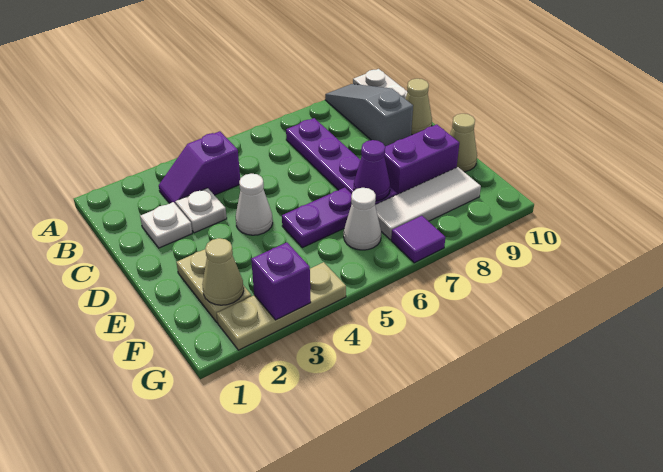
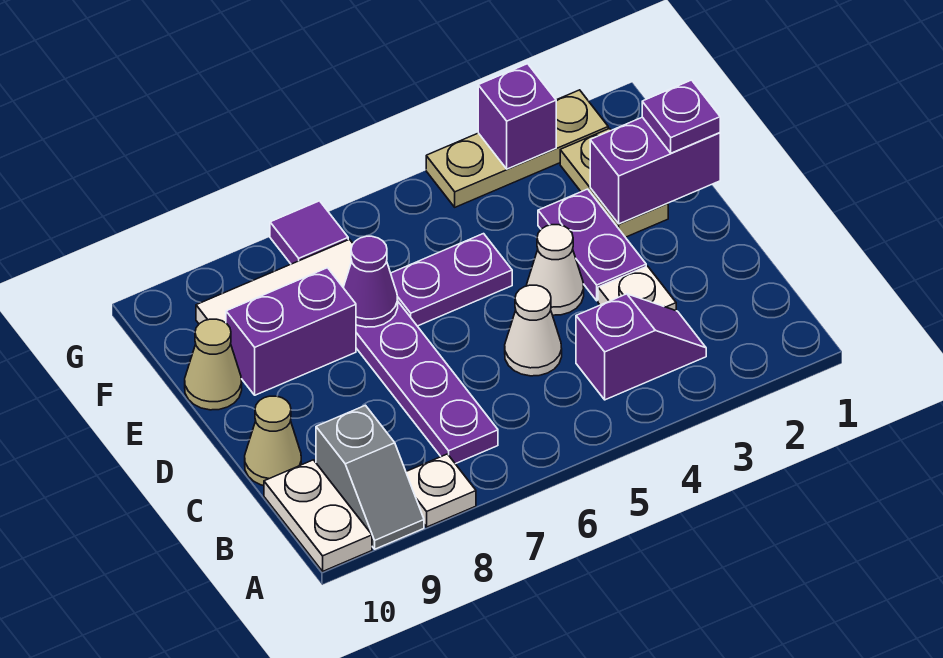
grey 1x3 slope [325,84,413,146] -> grey 1x2 slope [316,405,424,549]
white 1x1 plate [140,202,192,248] -> white 1x1 plate moved to [406,454,476,527]
none -> purple 1x2 plate [538,189,646,301]
none -> purple 1x2 brick [590,117,720,224]
none -> purple 1x1 plate [642,80,720,153]
tan 1x1 cone [202,238,244,305] -> none
white 1x1 cone [344,188,381,250] -> white 1x1 cone moved to [505,285,562,376]

